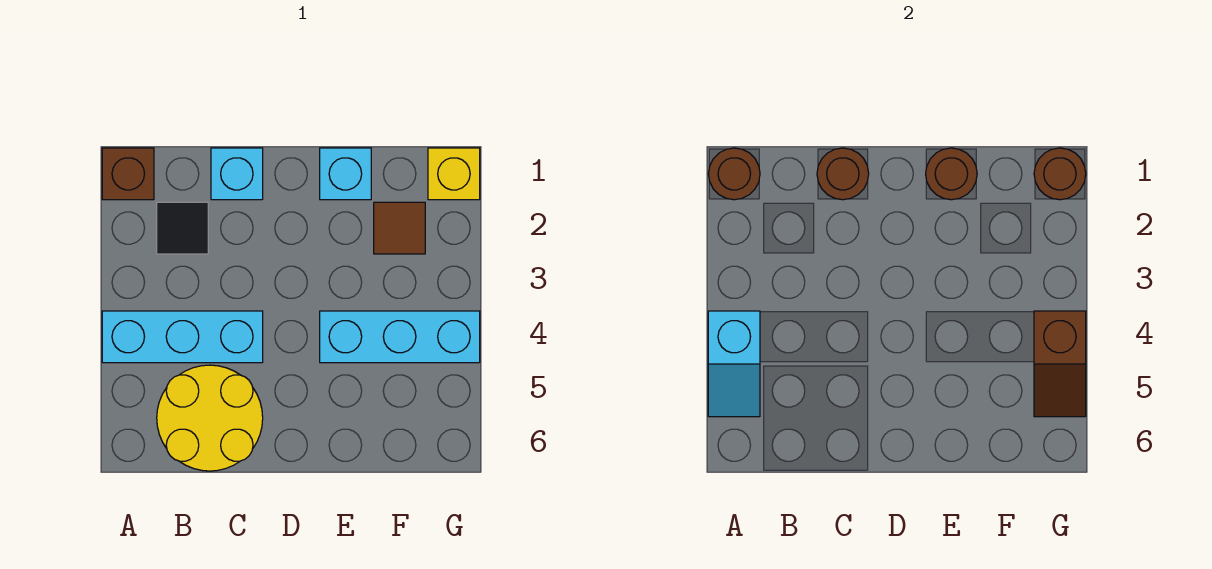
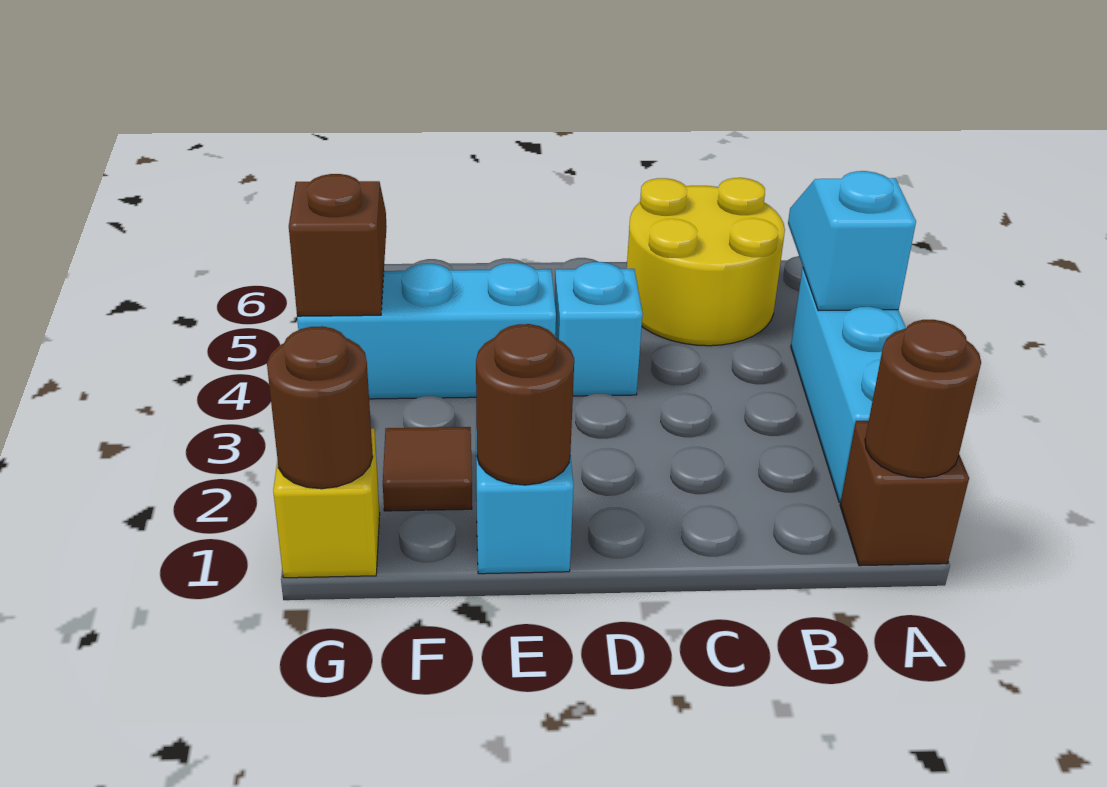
cyan 1x3 brick [102,311,263,363] -> cyan 1x3 brick turned to [791,268,906,502]
black 1x1 tile [157,202,208,254] -> none
cyan 1x1 brick [211,148,263,200] -> cyan 1x1 brick moved to [555,262,643,396]
brown 1x1 round brick [817,148,869,200] -> none

